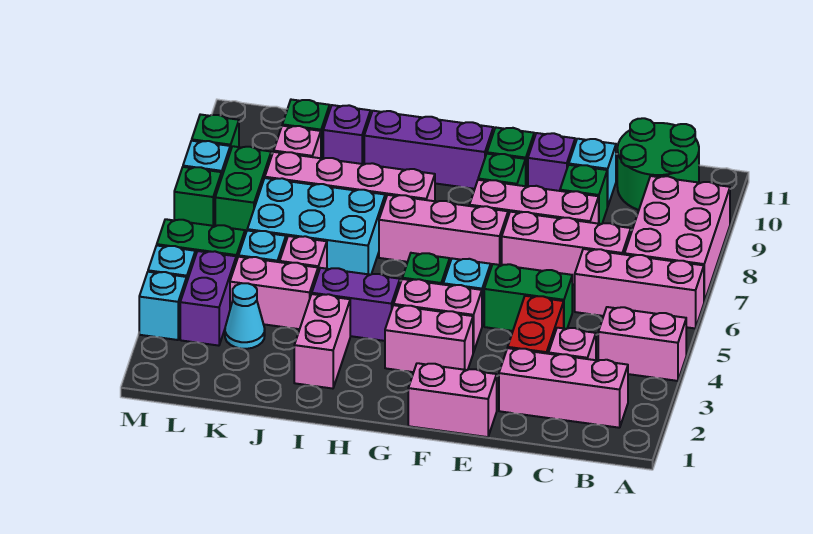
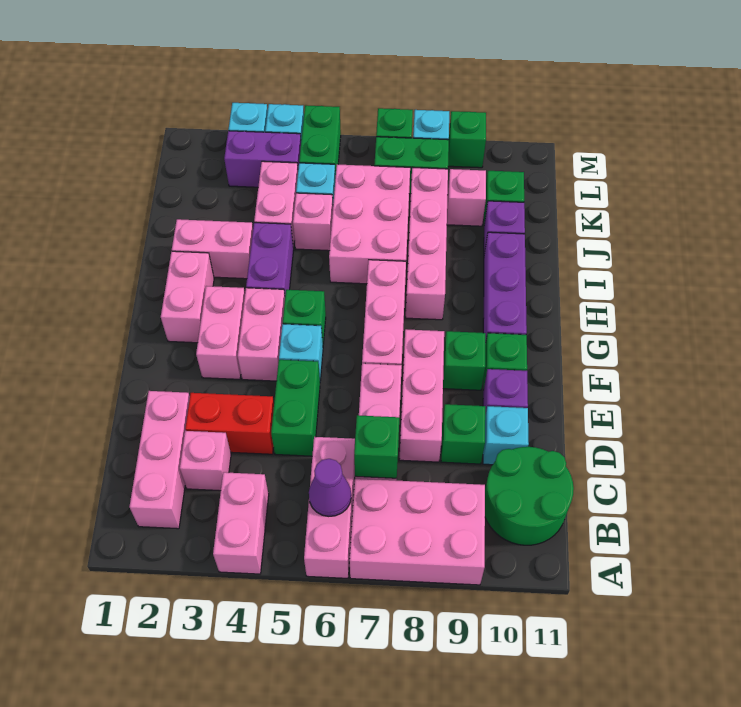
none -> purple 1x1 cone [309,459,351,516]
none -> green 1x1 brick [354,415,399,478]
pink 1x2 brick [408,363,497,437] -> pink 1x2 brick moved to [161,251,214,343]
cyan 2x3 brick [247,178,385,275] -> pink 2x3 brick [329,164,410,284]
cyan 1x1 cone [225,283,265,349] -> none

